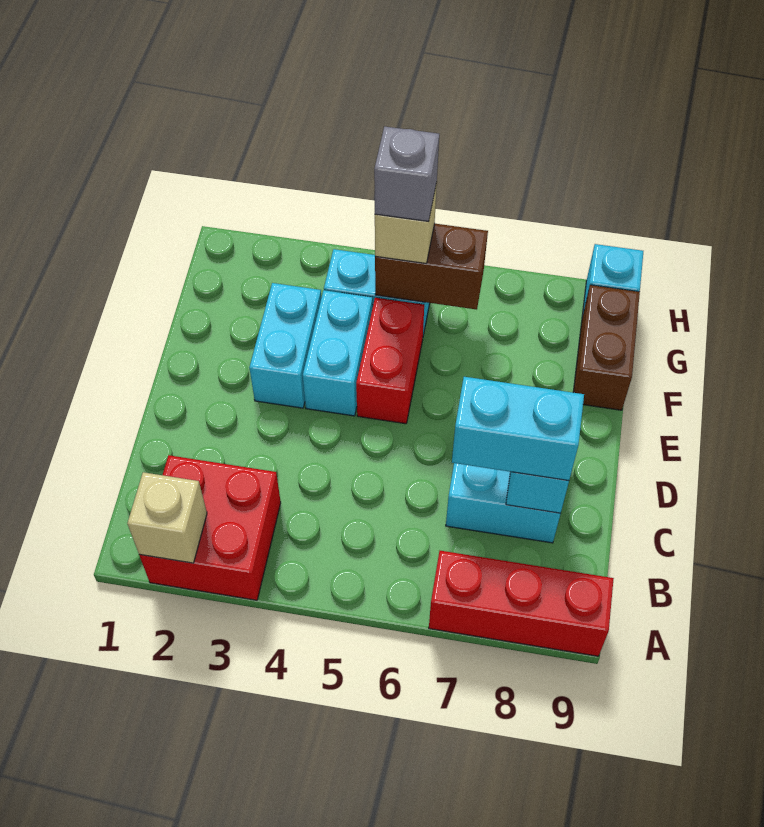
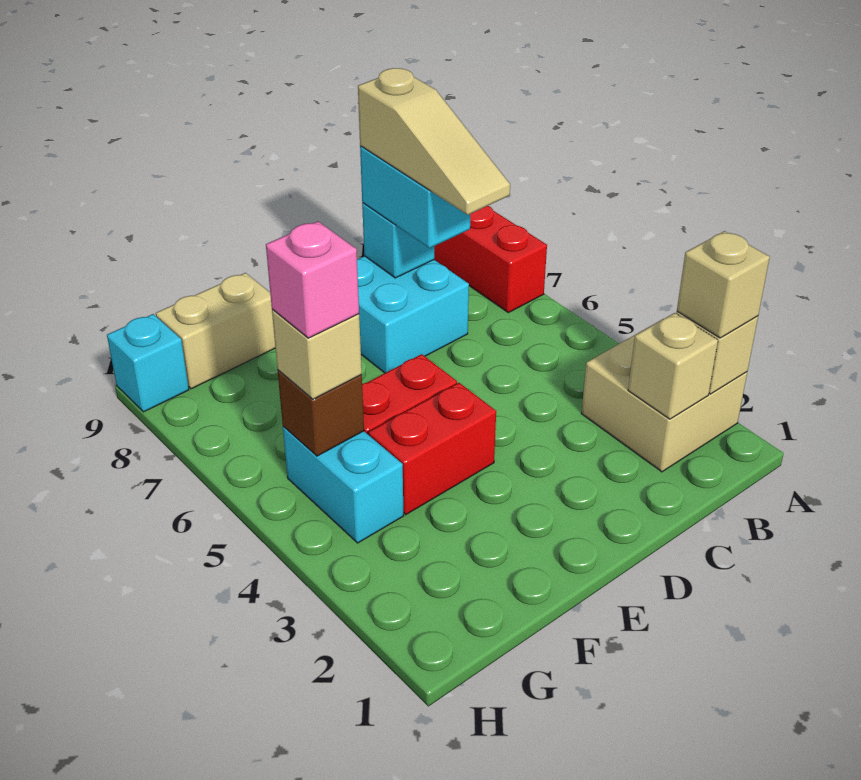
red 2x2 brick [139,455,281,600] -> tan 2x2 brick [581,319,747,472]
none -> tan 1x1 brick [677,231,770,338]
none -> tan 1x1 brick [628,313,718,419]
none -> tan 1x3 slope [358,68,510,215]
cyan 1x2 brick [249,283,321,408] -> none
cyan 1x2 brick [303,290,373,416] -> red 1x2 brick [368,383,496,515]
brown 1x2 brick [573,285,640,410] -> tan 1x2 brick [156,273,275,389]
brown 1x2 brick [375,224,488,310] -> brown 1x1 brick [278,370,364,456]
grey 1x1 brick [374,126,439,222] -> pink 1x1 brick [266,221,359,338]

